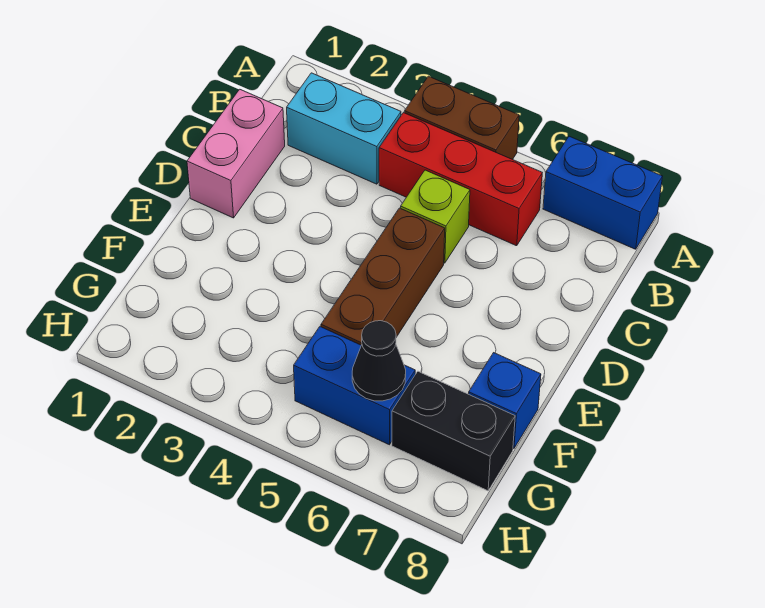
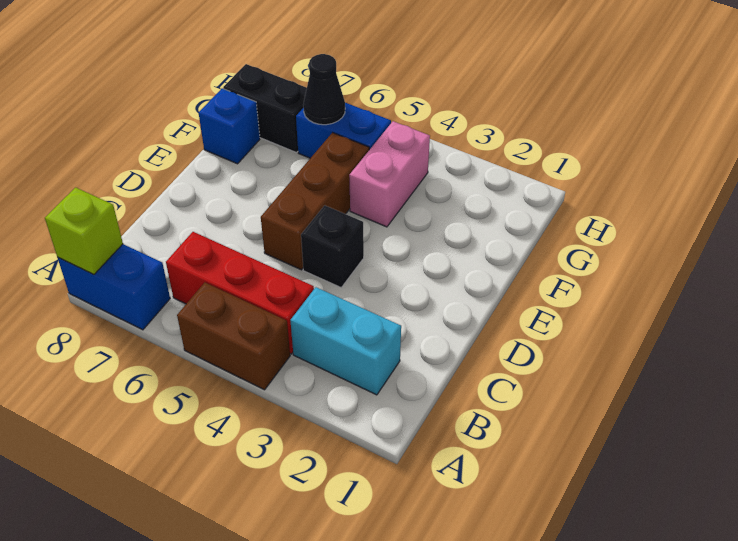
pink 1x2 brick [187,89,285,218] -> pink 1x2 brick moved to [349,121,430,227]
lime 1x1 brick [401,170,470,263] -> lime 1x1 brick moved to [45,188,123,275]
none -> black 1x1 brick [301,205,364,287]

